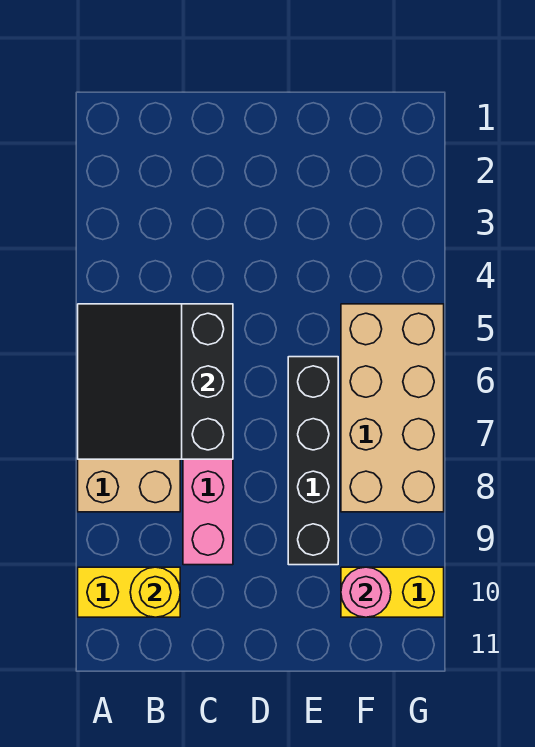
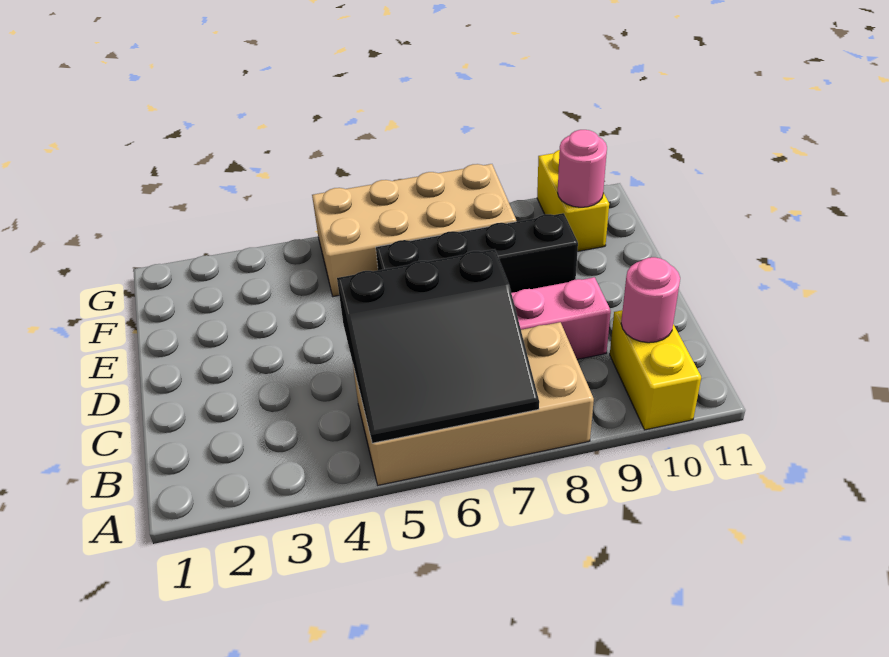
yellow 1x1 round brick [130,567,180,617] -> pink 1x1 round brick [621,257,680,343]

